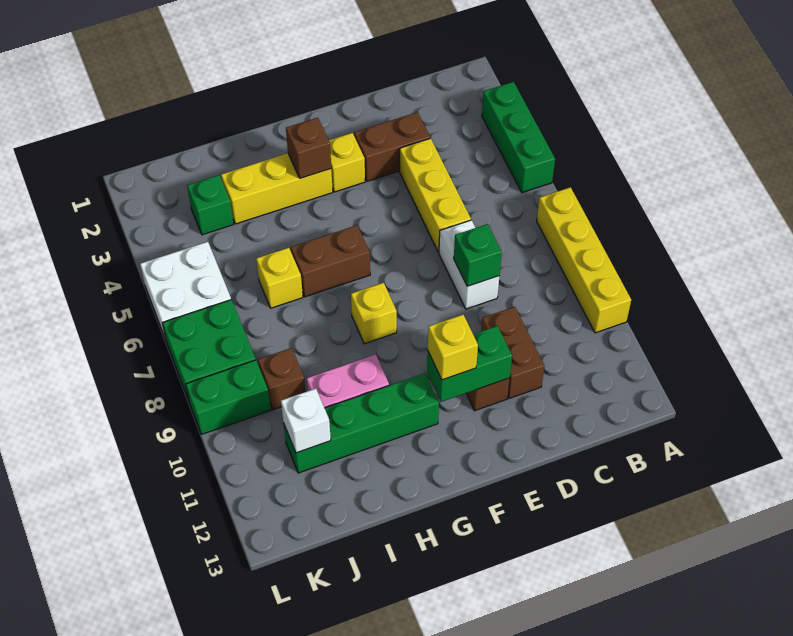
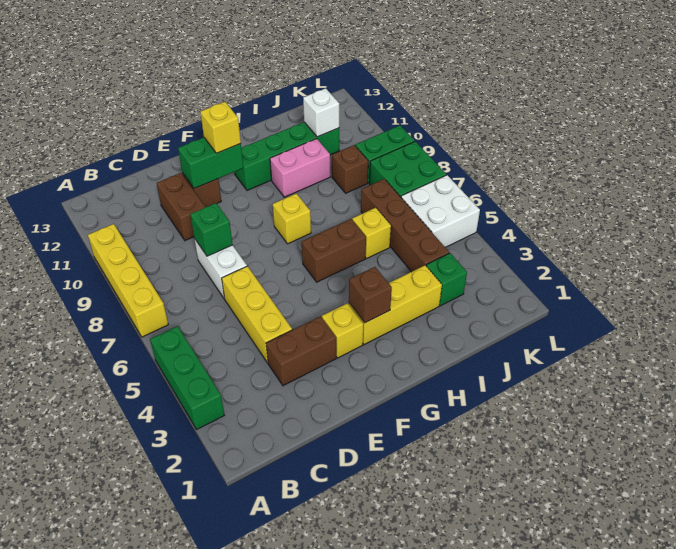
none -> brown 1x4 brick [361,179,449,272]

